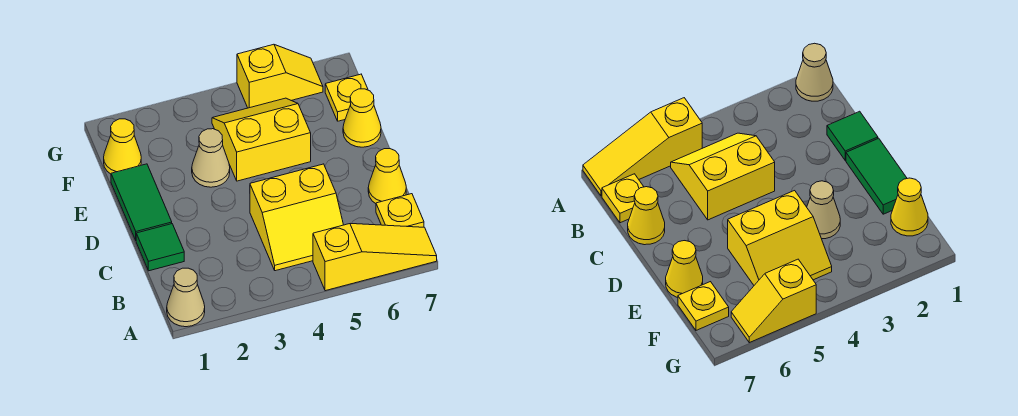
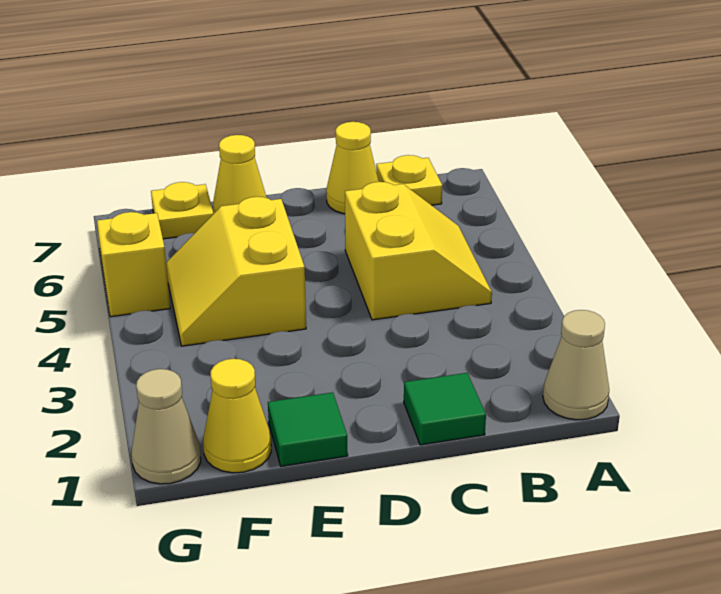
yellow 1x3 slope [313,224,437,291] -> none
green 1x2 tile [111,164,172,240] -> green 1x1 tile [268,392,348,466]
tan 1x1 cone [192,129,230,187] -> tan 1x1 cone moved to [131,369,201,484]

